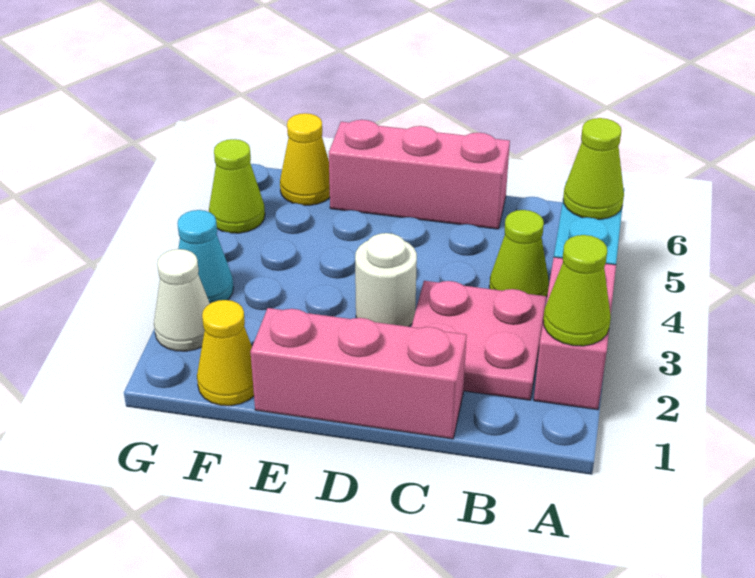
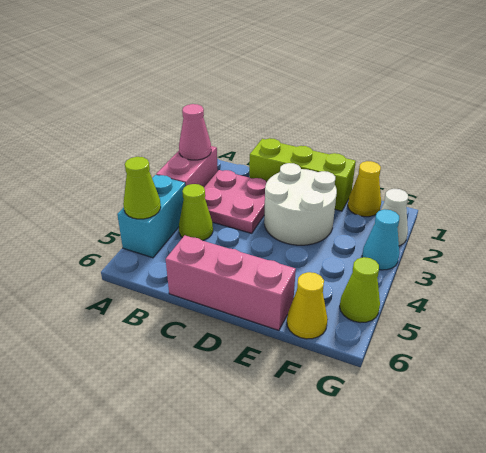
lime 1x1 cone [543,235,611,346] -> pink 1x1 cone [179,104,211,160]
pink 1x3 brick [250,308,467,439] -> lime 1x3 brick [249,138,356,211]
white 1x1 round brick [355,233,417,327] -> white 2x2 round brick [264,163,337,245]

